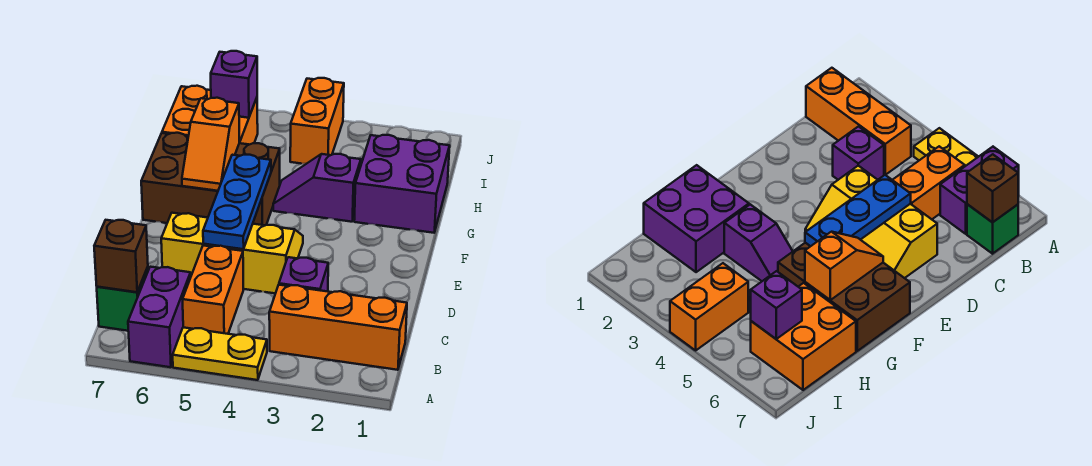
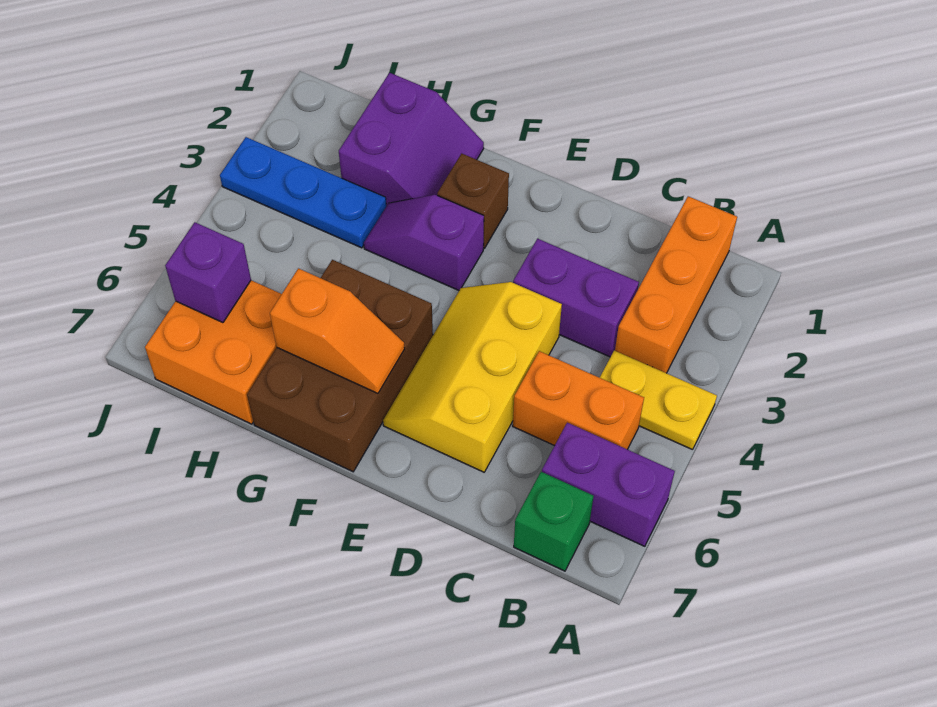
yellow 1x2 plate [173,327,267,380] -> yellow 1x2 plate turned to [600,351,717,450]
brown 1x1 brick [94,220,148,292] -> brown 1x1 brick moved to [437,154,509,248]
purple 1x1 brick [279,257,328,292] -> purple 1x2 brick [513,238,639,357]
blue 1x3 plate [203,155,271,249] -> blue 1x3 plate moved to [220,137,386,248]
purple 2x2 brick [354,135,450,233] -> purple 2x2 slope [339,73,484,206]
purple 1x2 slope [273,154,361,222] -> purple 1x2 slope turned to [364,195,484,290]
orange 1x2 brick [290,78,344,164] -> none

